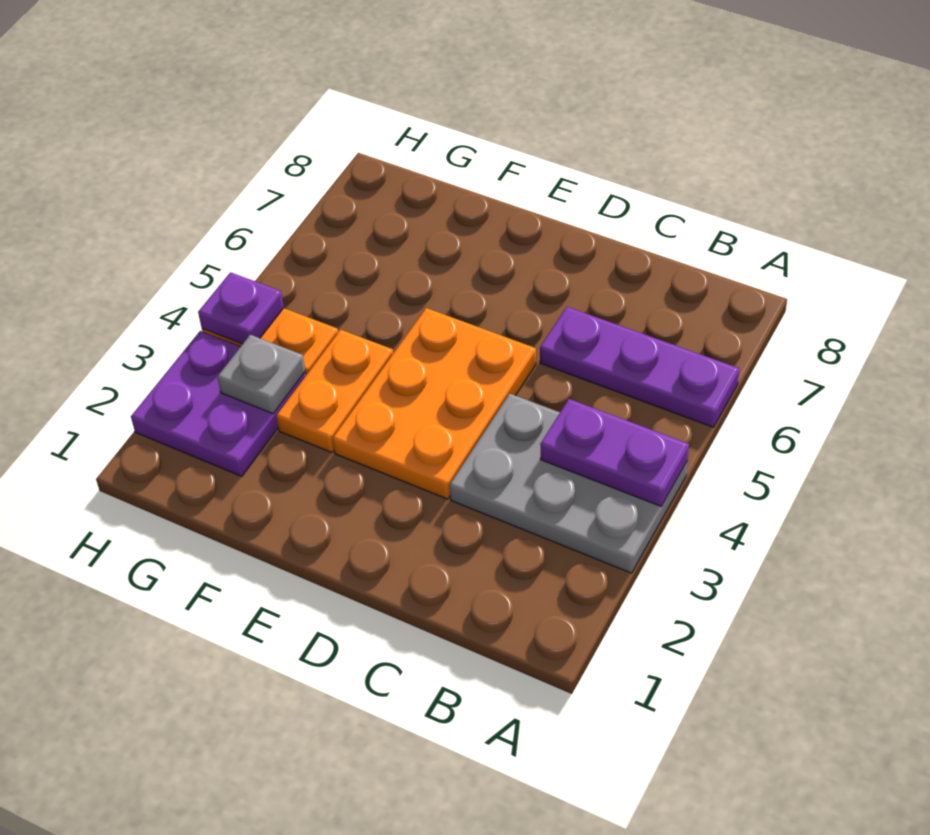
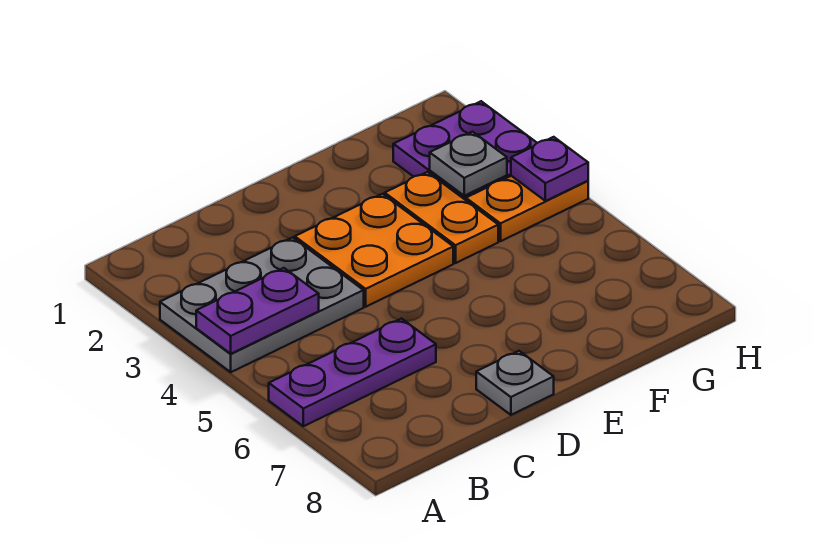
orange 2x3 plate [333,308,536,499] -> orange 2x2 plate [295,194,453,307]
none -> grey 1x1 plate [476,351,554,415]

